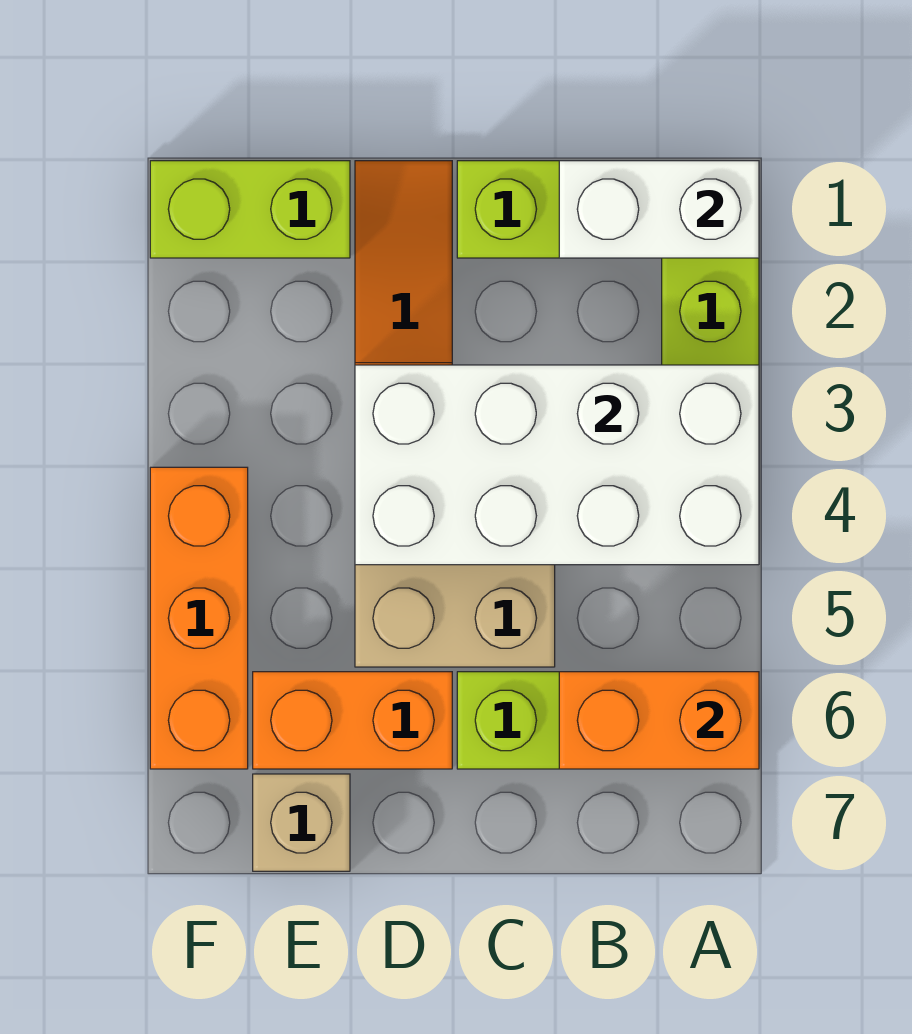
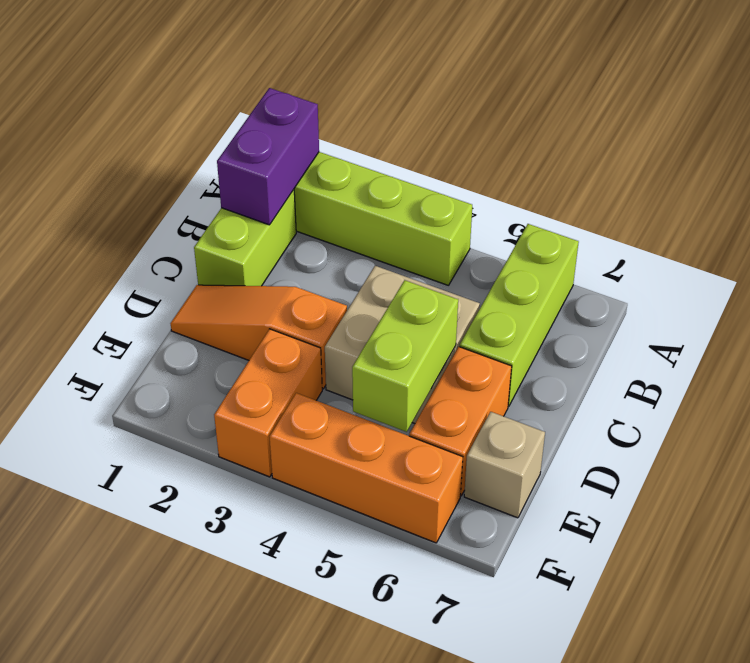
white 1x2 brick [559,161,759,258] -> purple 1x2 brick [217,88,319,225]
white 2x4 brick [355,365,759,565] -> none
orange 1x2 brick [559,672,759,769] -> orange 1x2 brick moved to [214,329,322,477]
lime 1x2 brick [150,161,350,258] -> lime 1x2 brick moved to [352,280,458,432]

